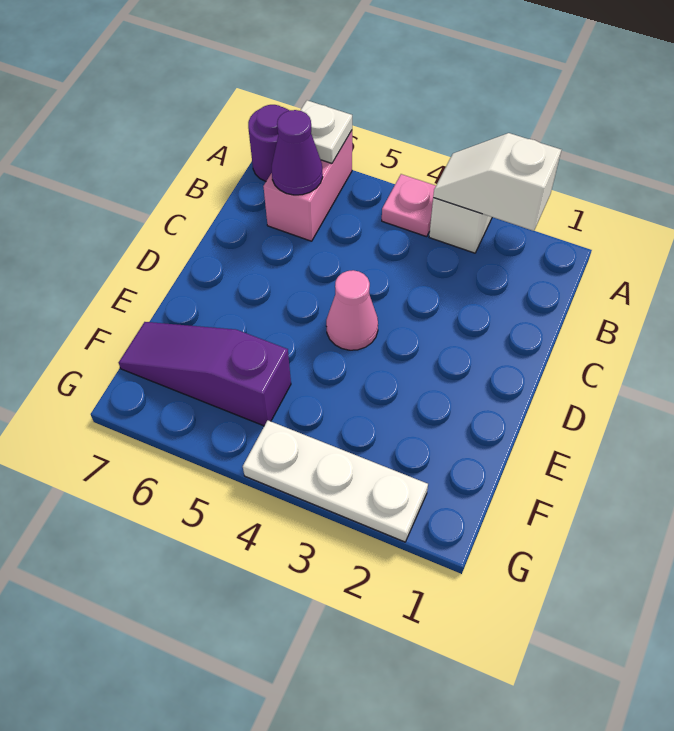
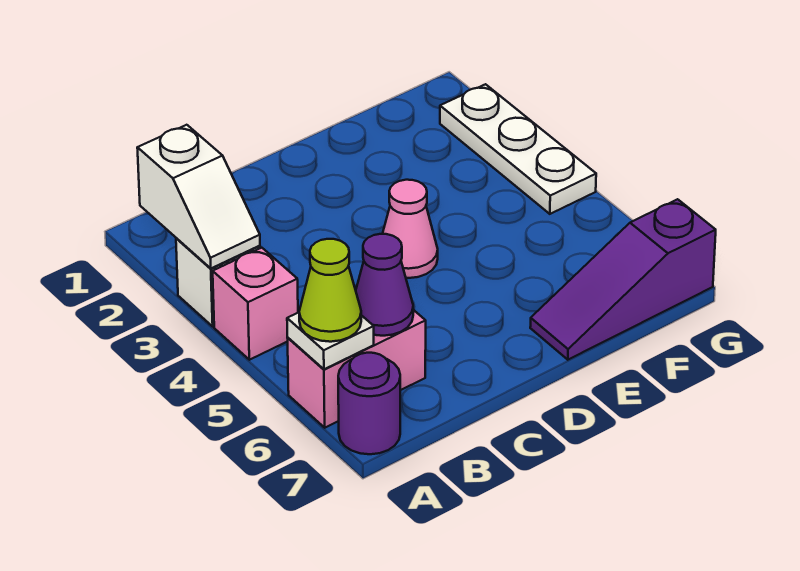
pink 1x1 plate [382,174,436,237] -> pink 1x1 brick [213,248,298,360]
none -> lime 1x1 cone [299,239,361,342]
purple 1x3 slope [119,322,291,426] -> purple 1x3 slope turned to [530,199,716,360]

